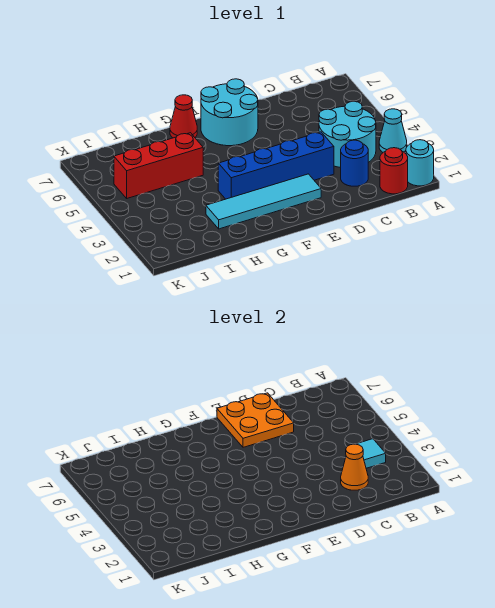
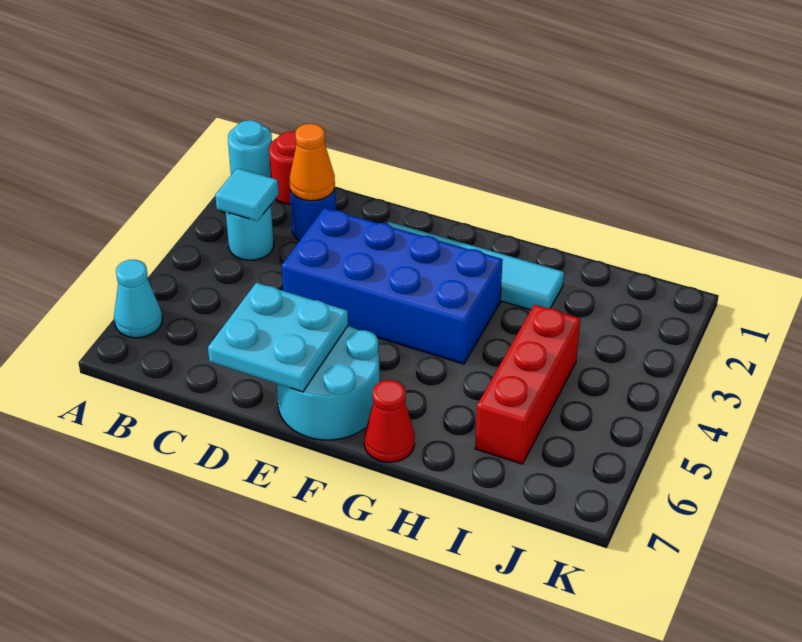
cyan 1x1 cone [379,109,407,152] -> cyan 1x1 cone moved to [114,260,162,338]
cyan 2x2 round brick [319,101,376,168] -> cyan 1x1 round brick [226,205,274,260]
blue 1x4 brick [218,132,334,199] -> blue 2x4 brick [282,208,503,364]
orange 2x2 plate [217,393,294,447] -> cyan 2x2 plate [208,283,348,392]
red 1x3 brick [114,133,203,198] -> red 1x3 brick turned to [475,305,580,464]

